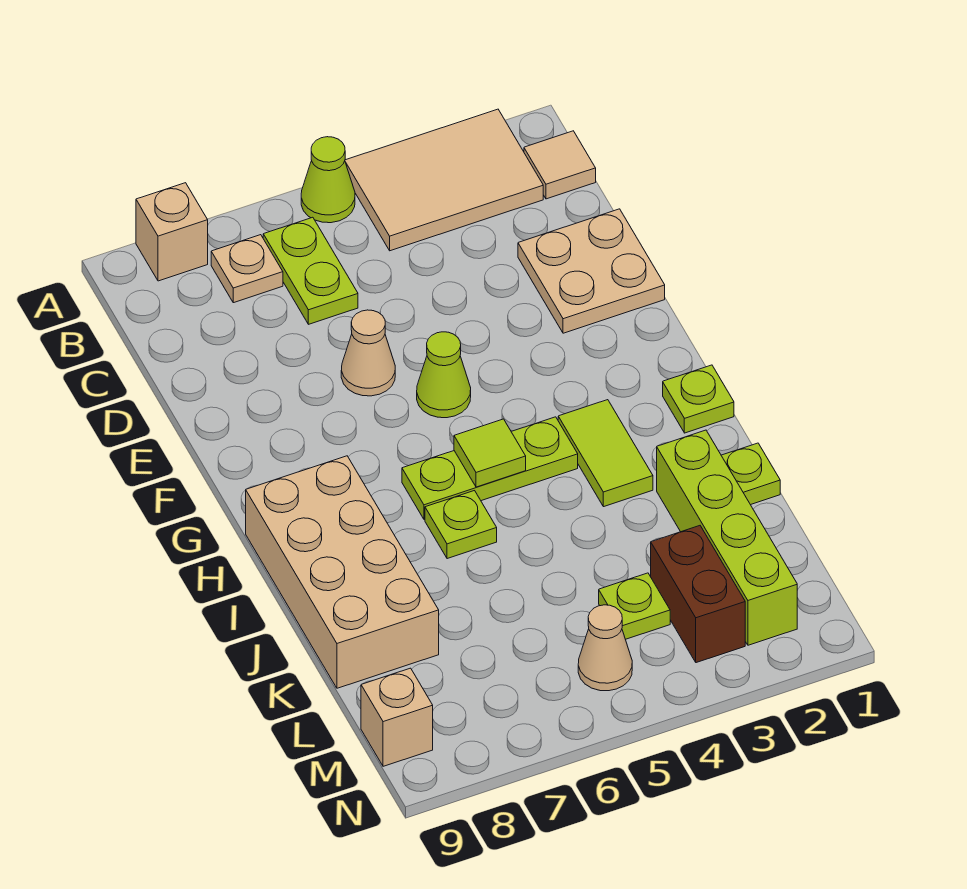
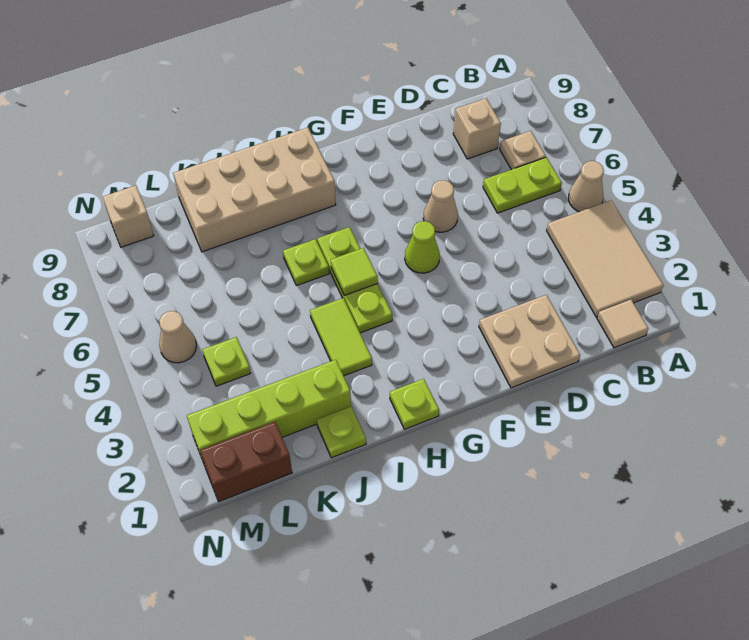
lime 1x1 cone [301,137,355,223] -> tan 1x1 cone [569,161,604,212]
tan 1x1 brick [136,183,208,281] -> tan 1x1 brick moved to [453,98,501,159]
lime 1x2 tile [558,400,653,507] -> lime 1x2 tile turned to [310,298,372,376]
brown 1x2 brick [651,526,745,663] -> brown 1x2 brick moved to [200,422,292,502]

